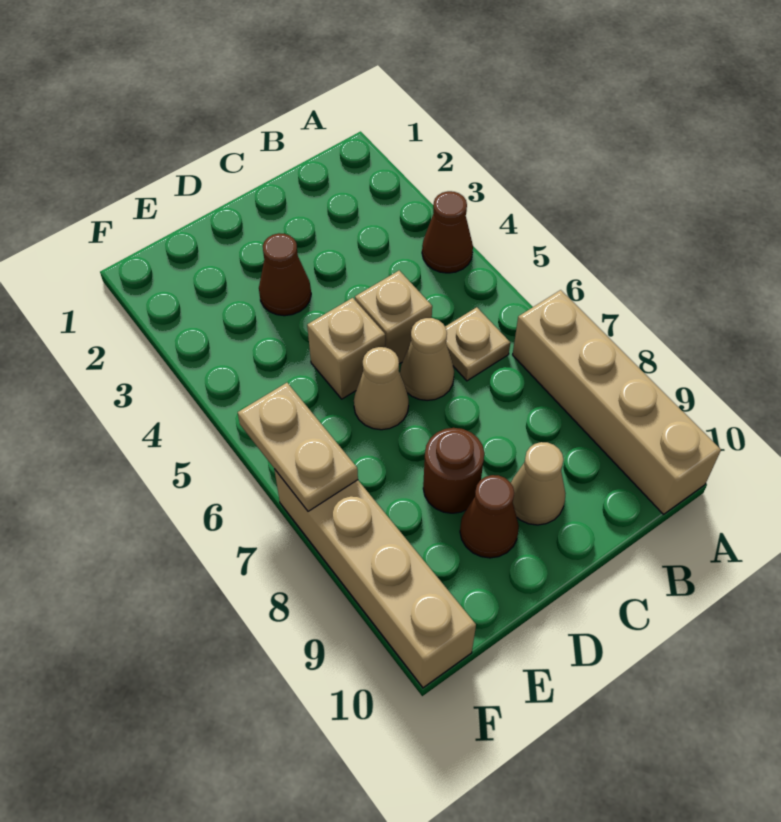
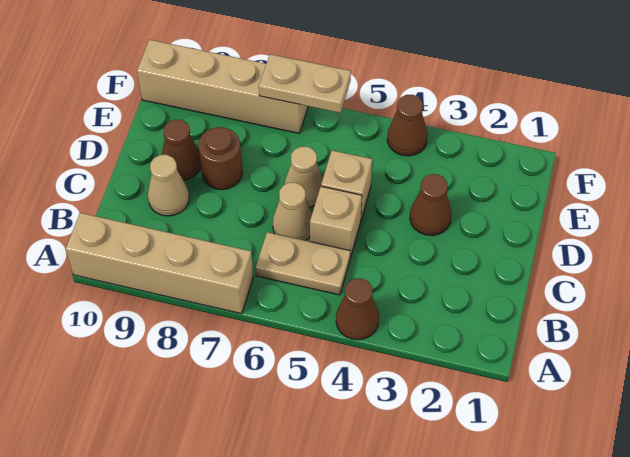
tan 1x1 plate [445,307,510,381] -> tan 1x2 plate [256,232,351,295]
none -> brown 1x1 cone [387,95,427,156]

